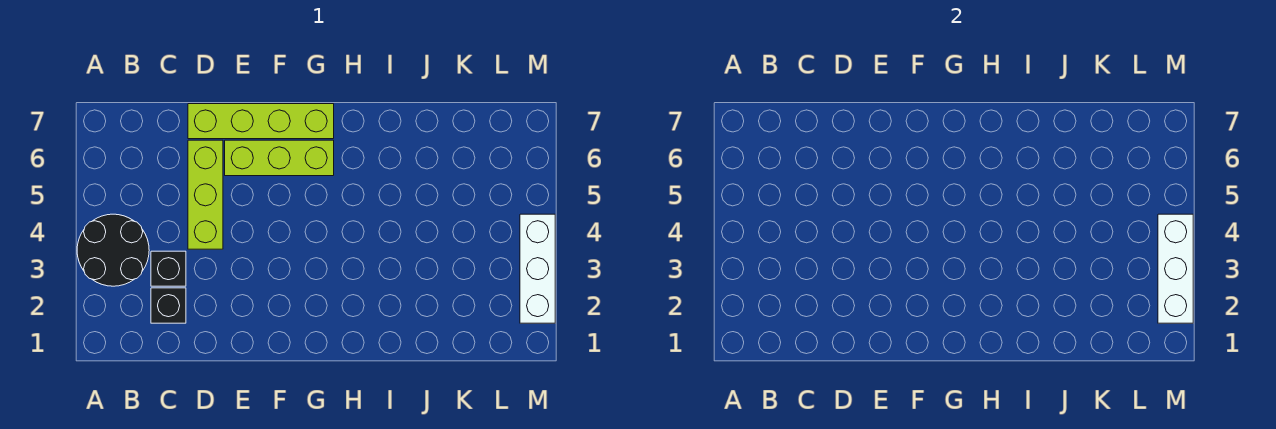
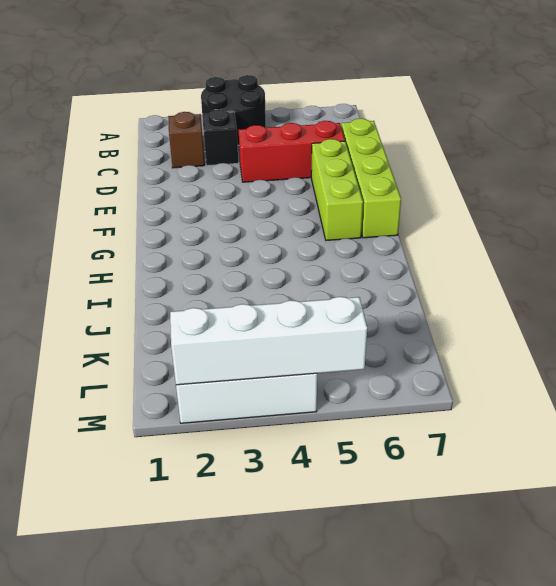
black 1x1 brick [151,288,186,323] -> brown 1x1 brick [168,112,205,168]
lime 1x3 brick [188,140,223,249] -> red 1x3 brick [239,121,345,182]
white 1x3 brick [1158,214,1193,323] -> white 1x4 brick [170,297,367,385]

